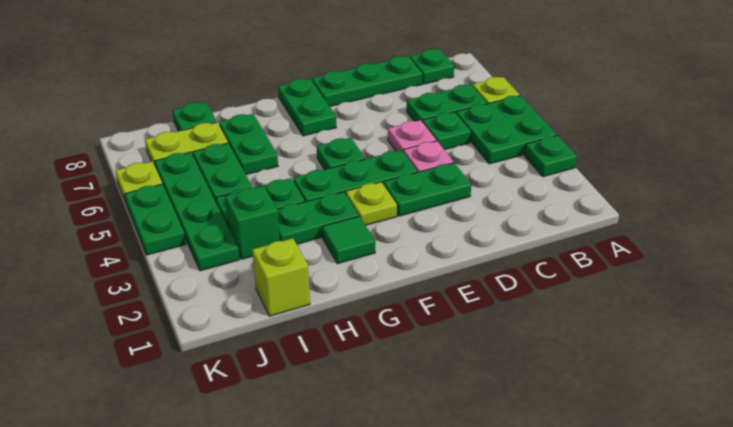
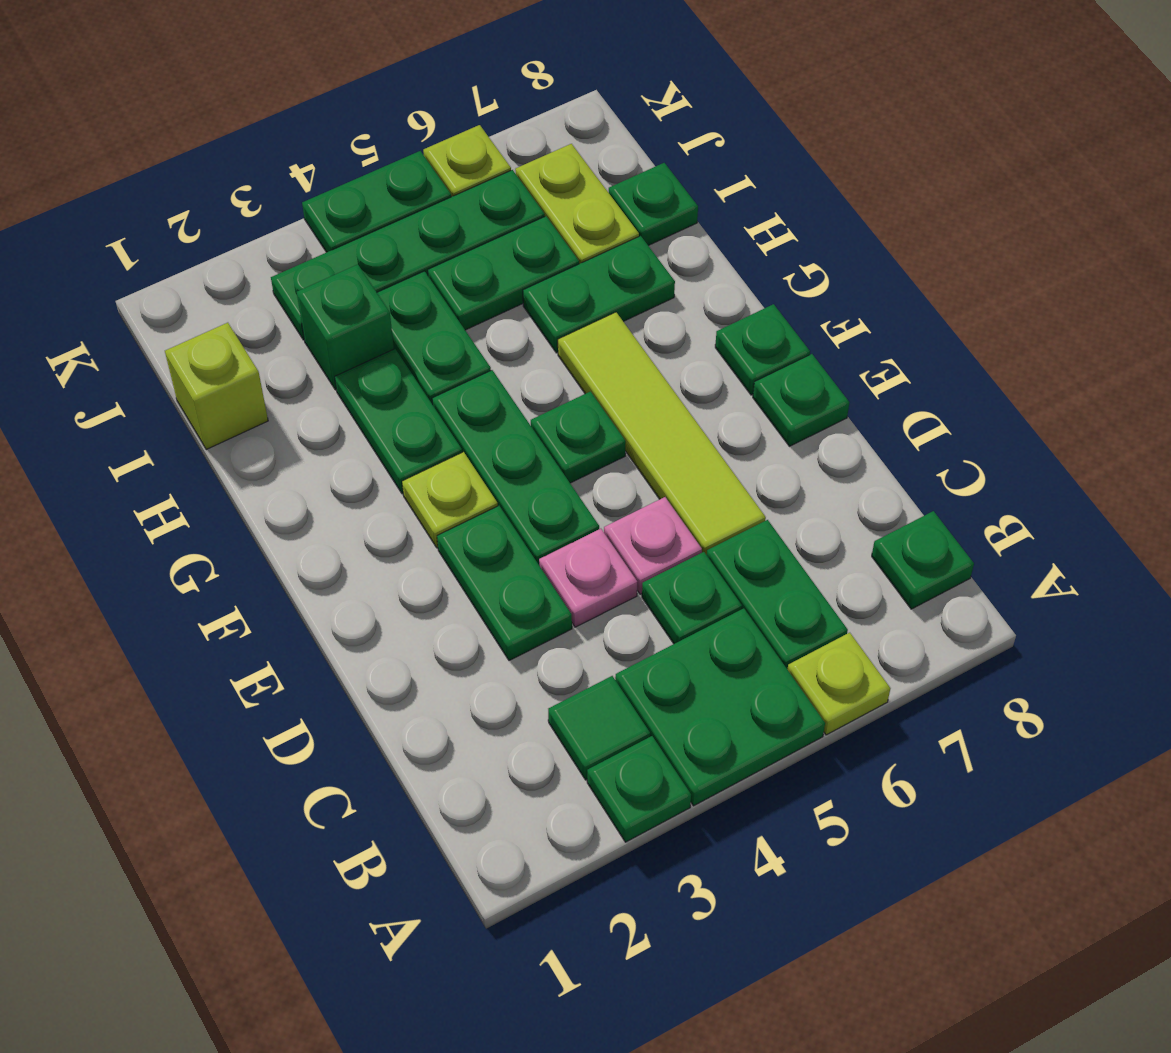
green 1x3 plate [312,56,422,106] -> green 1x1 plate [753,354,849,446]
none -> lime 1x4 tile [558,312,766,555]
green 1x2 plate [278,79,336,136] -> green 1x1 plate [715,304,810,395]
green 1x1 tile [322,216,375,264] -> green 1x1 tile moved to [548,676,650,780]

